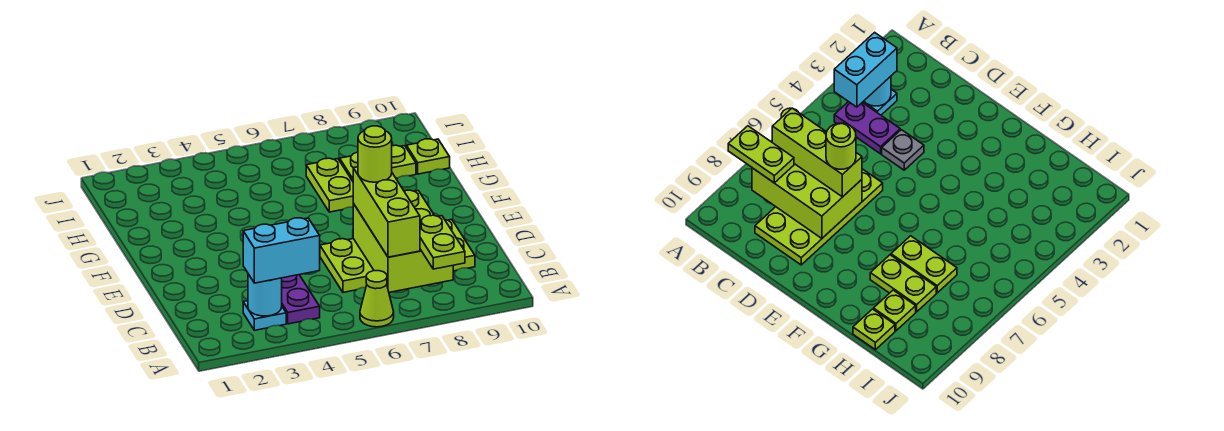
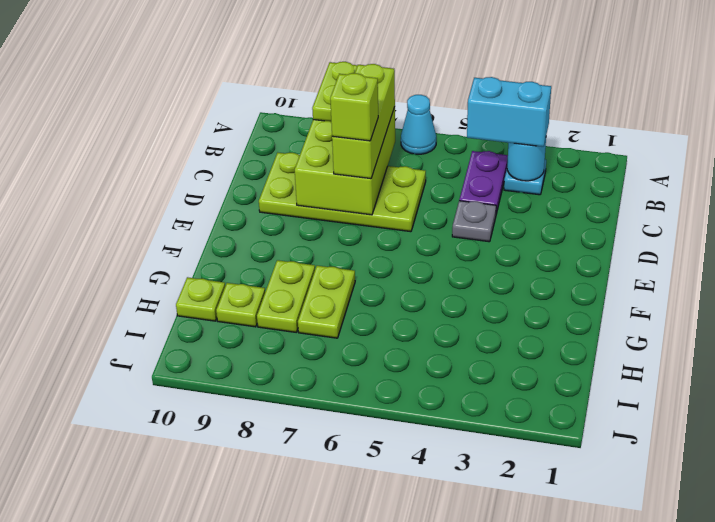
lime 1x1 cone [360,271,394,327] -> cyan 1x1 cone [401,95,436,154]
lime 1x1 round brick [358,126,392,182] -> lime 1x1 brick [330,73,378,141]

